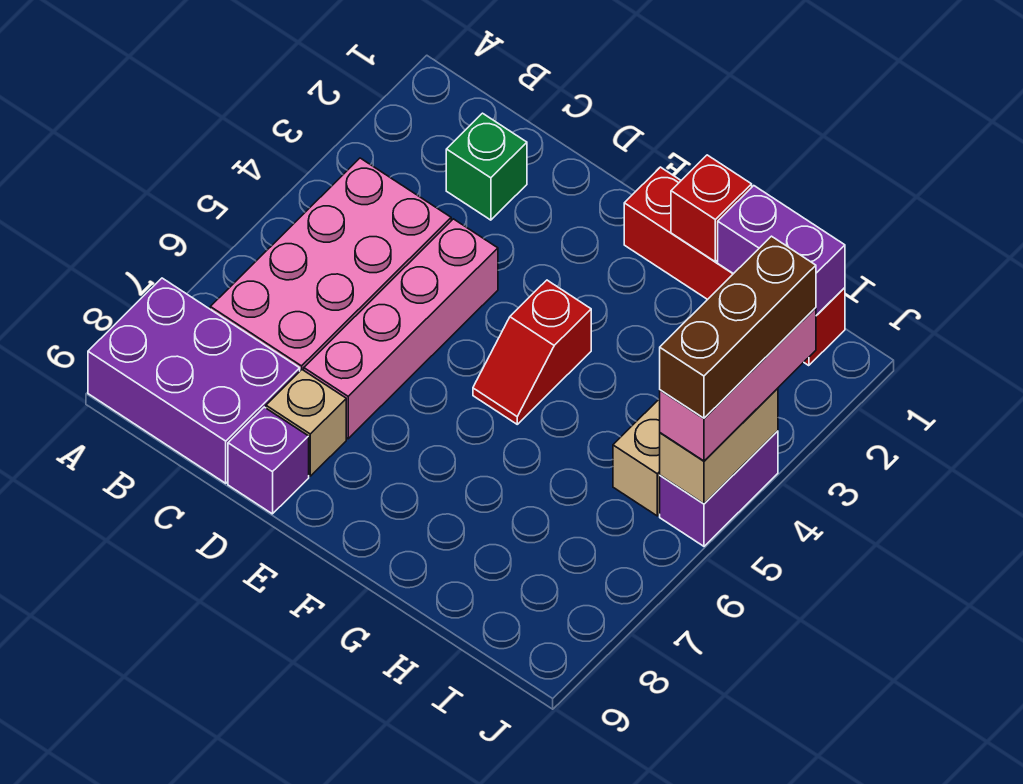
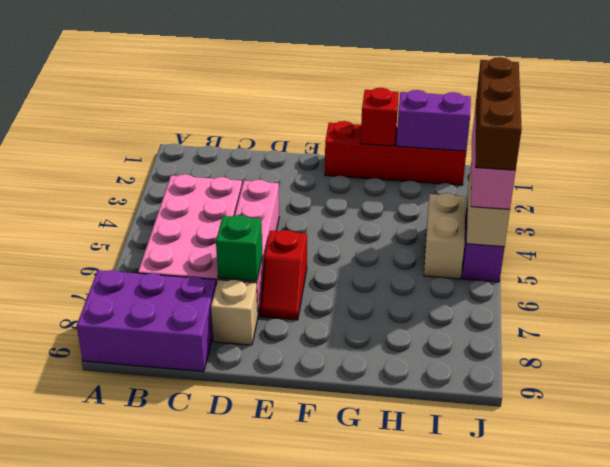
green 1x1 brick [446,113,527,220] -> green 1x1 brick moved to [216,215,262,281]
purple 1x1 brick [228,407,309,514] -> none
red 1x2 slope [473,280,591,424] -> red 1x2 slope moved to [260,230,307,320]

